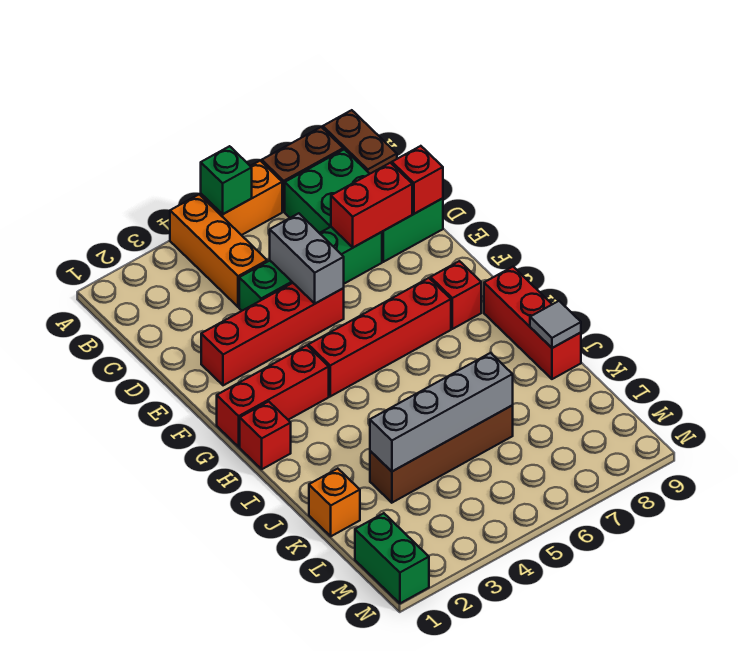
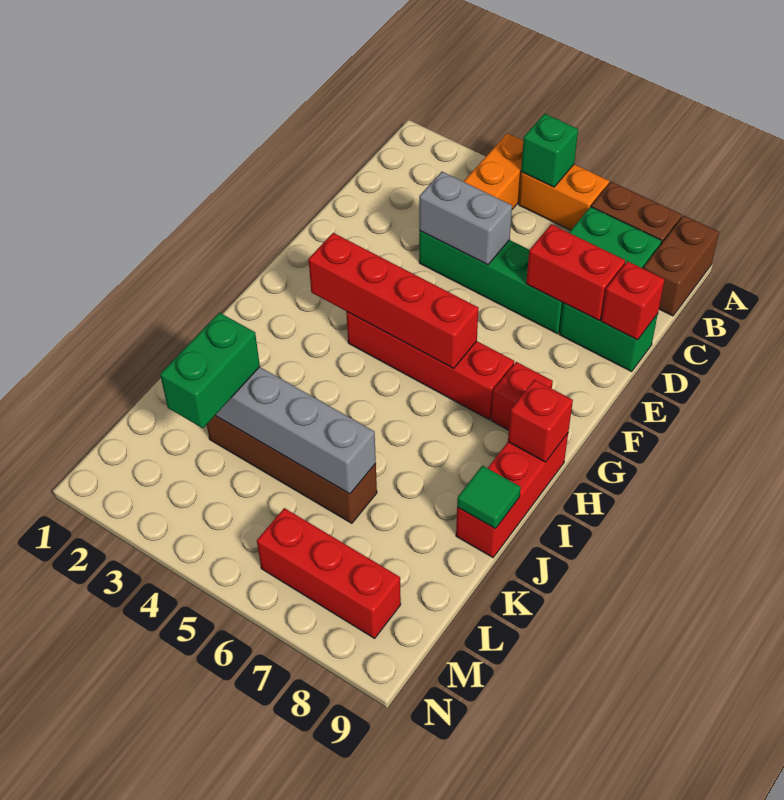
grey 1x2 brick [270,213,344,304] -> grey 1x2 brick turned to [419,172,512,265]
red 1x4 brick [201,283,344,385] -> red 1x4 brick moved to [308,233,479,368]
red 1x3 brick [217,345,329,447] -> red 1x3 brick moved to [257,508,401,638]
red 1x1 brick [240,401,291,469] -> red 1x1 brick moved to [508,380,573,462]
grey 1x1 tile [530,301,581,348] -> green 1x1 tile [457,466,521,529]
orange 1x1 brick [309,469,360,536] -> none
green 1x2 brick [355,513,429,603] -> green 1x2 brick moved to [160,313,260,428]

